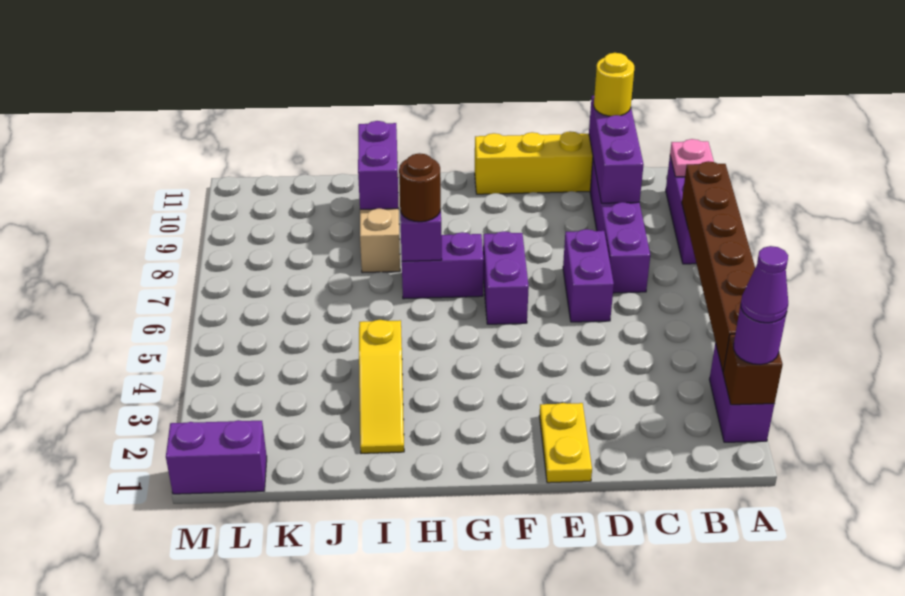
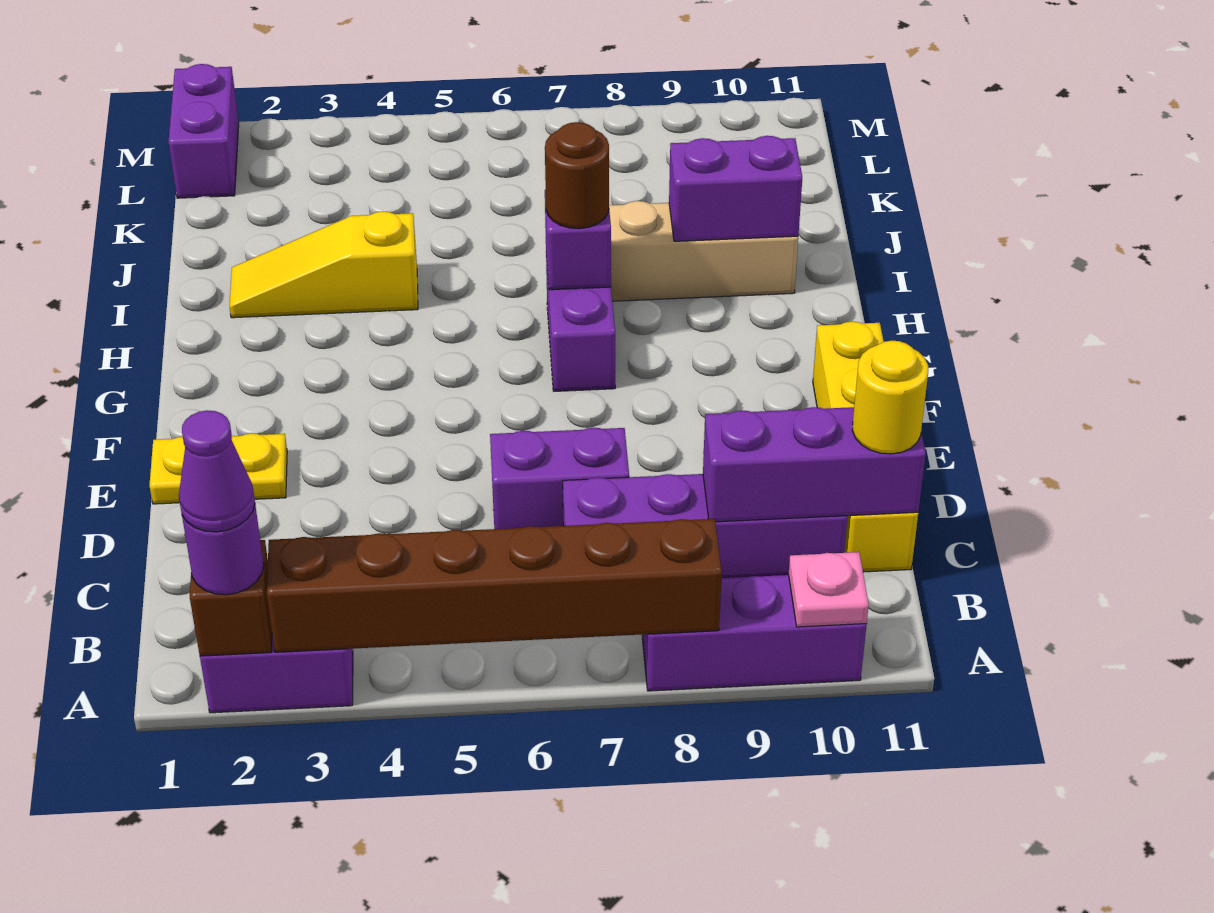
purple 1x2 brick [483,231,529,324] -> none

